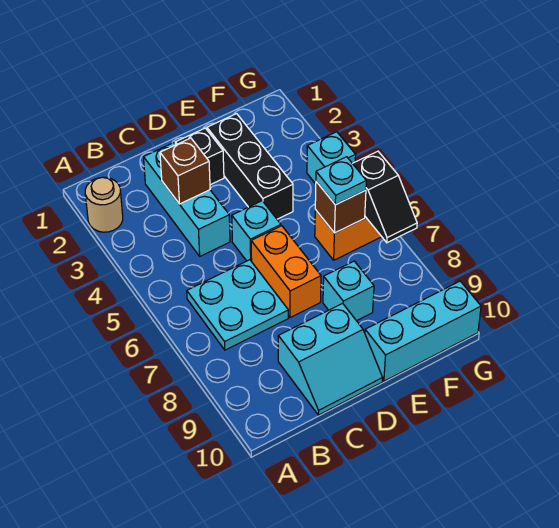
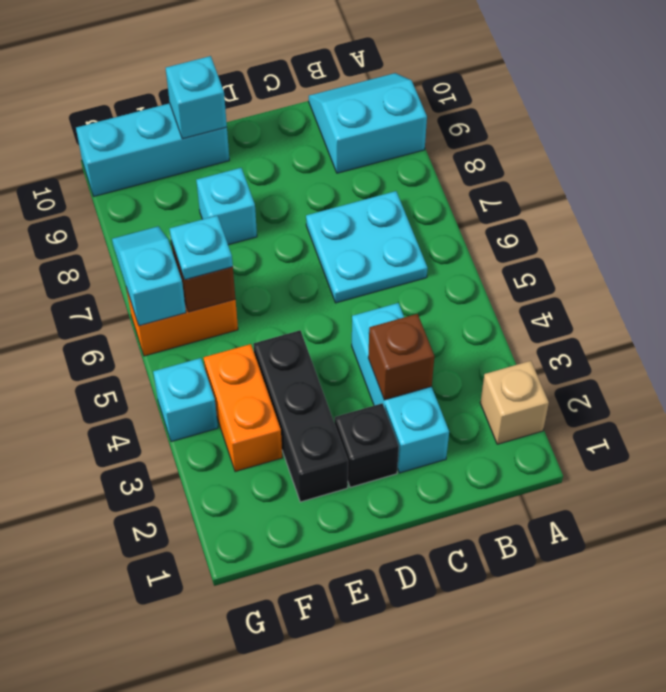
tan 1x1 round brick [85,177,123,232] -> tan 1x1 brick [480,361,549,444]
cyan 2x2 slope [278,303,383,415] -> cyan 2x2 slope moved to [309,73,427,173]
cyan 1x1 brick [232,201,281,262] -> cyan 1x1 brick moved to [166,56,227,139]
orange 1x2 brick [251,226,321,318] -> orange 1x2 brick moved to [204,344,282,472]
black 1x2 slope [352,151,417,243] -> cyan 1x2 slope [112,226,186,326]

